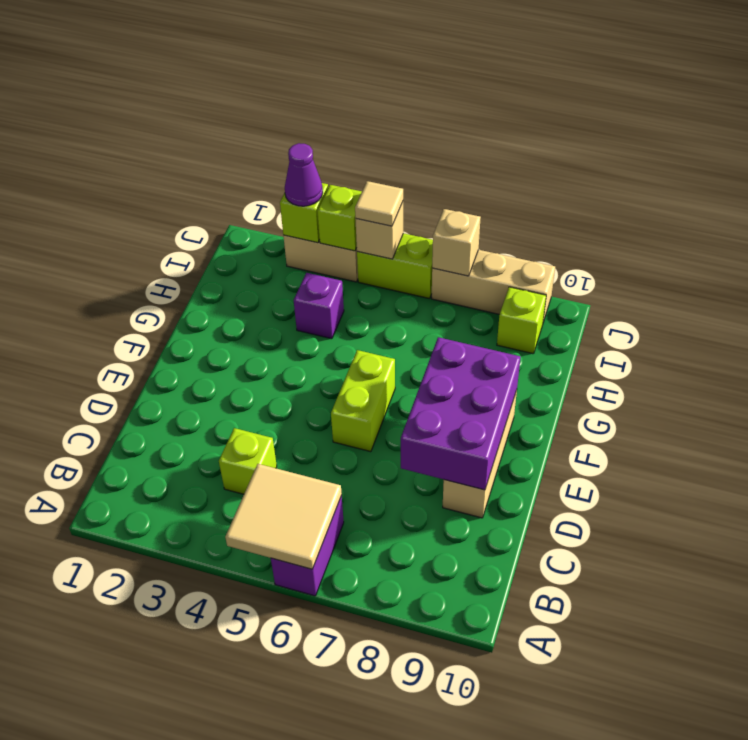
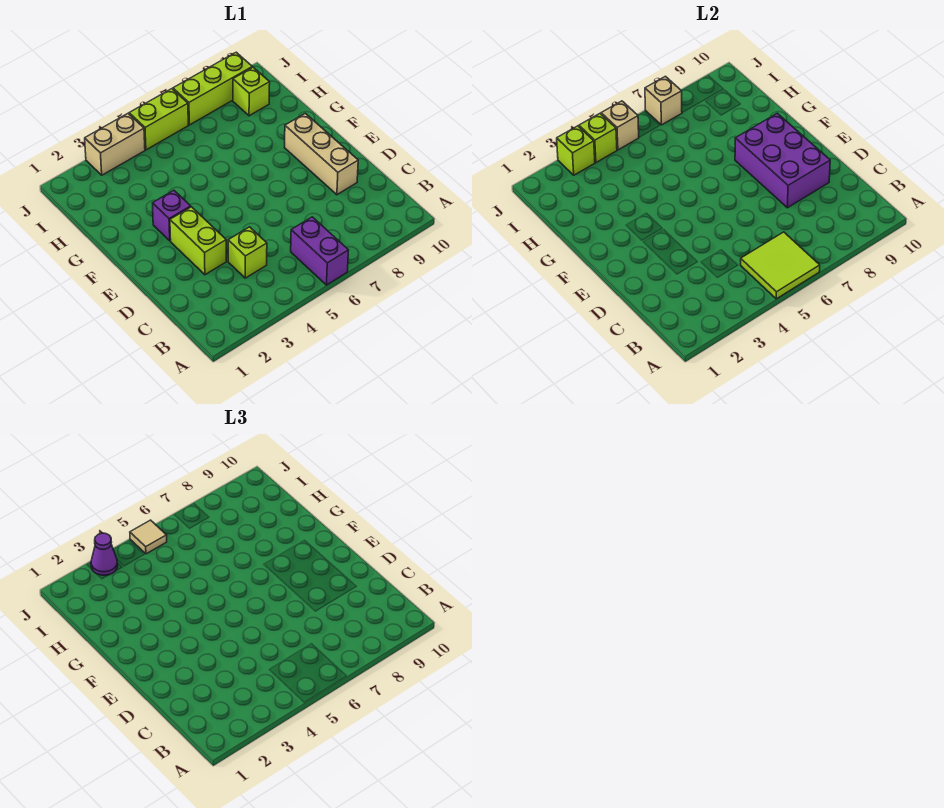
tan 2x2 tile [225,464,342,569] -> lime 2x2 tile [741,232,820,299]
lime 1x2 brick [331,350,395,452] -> lime 1x2 brick moved to [170,207,226,275]
purple 1x1 brick [294,273,344,339] -> purple 1x1 brick moved to [153,190,191,241]
tan 1x3 brick [432,250,555,322] -> lime 1x3 brick [173,52,252,125]

